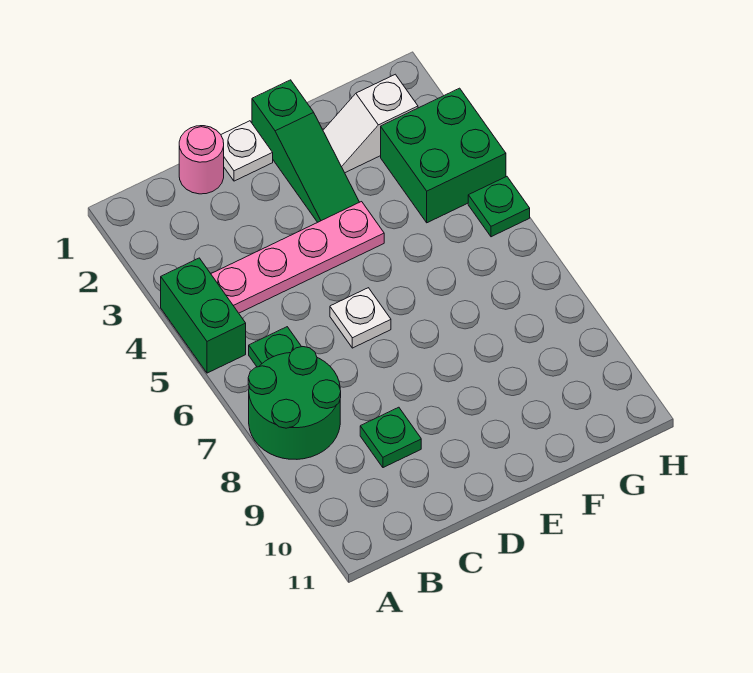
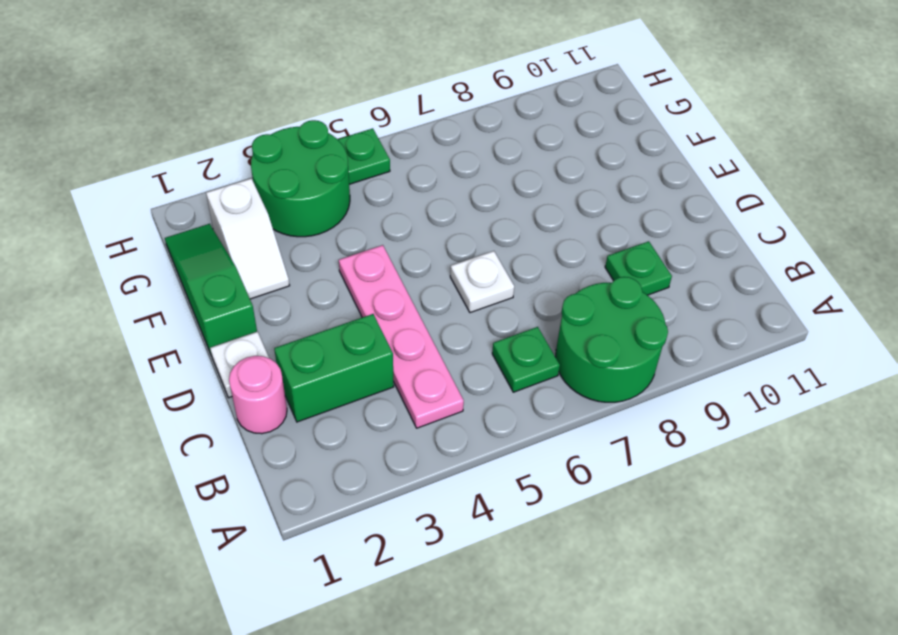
green 1x2 brick [161,258,246,373] -> green 1x2 brick moved to [274,314,394,422]
green 1x3 slope [252,80,359,222] -> green 1x3 slope turned to [165,224,257,356]
green 2x2 brick [381,88,506,223] -> green 2x2 round brick [251,120,350,237]

